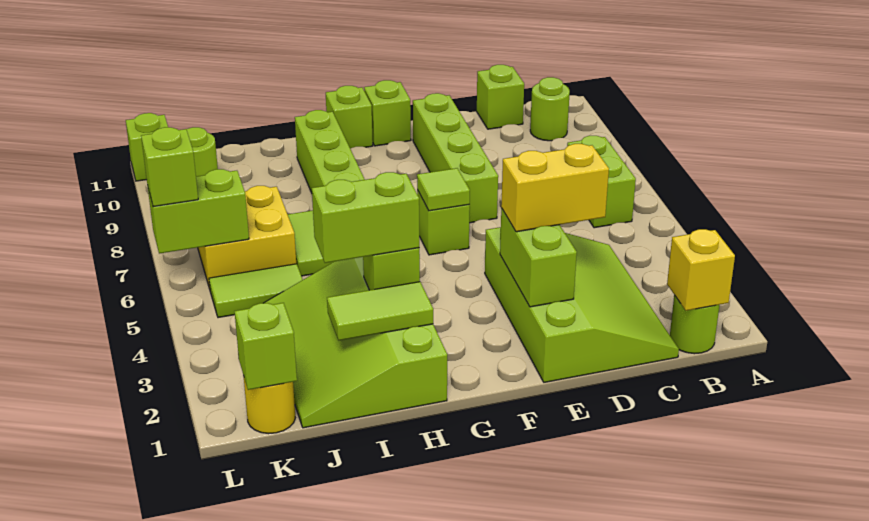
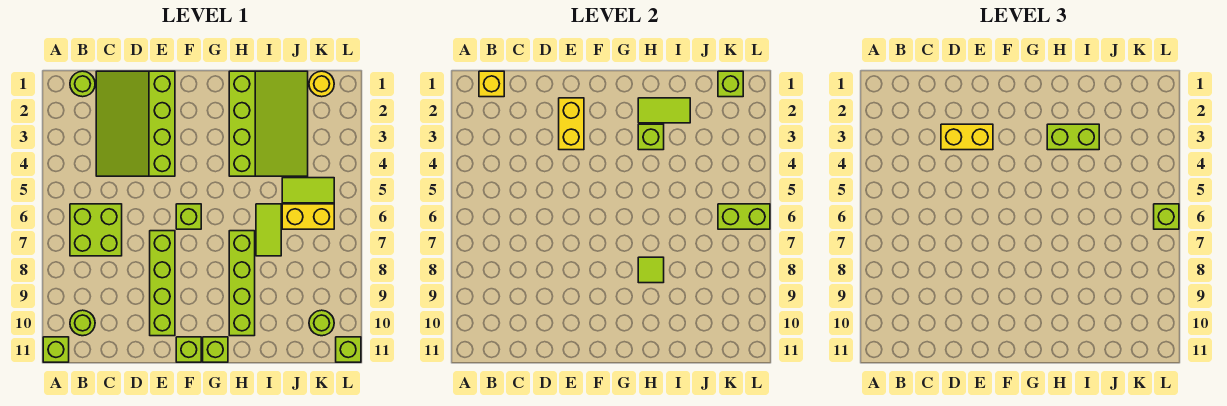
lime 1x2 brick [567,136,636,228] -> lime 2x2 brick [70,204,122,256]
lime 1x1 brick [477,65,524,129] -> lime 1x1 brick moved to [43,337,69,362]
lime 1x2 brick [500,208,577,307] -> yellow 1x2 brick [559,98,584,150]
lime 1x1 tile [417,168,470,211] -> lime 1x1 tile moved to [638,257,664,283]
yellow 2x2 brick [198,186,296,289] -> yellow 1x2 brick [282,204,334,229]

